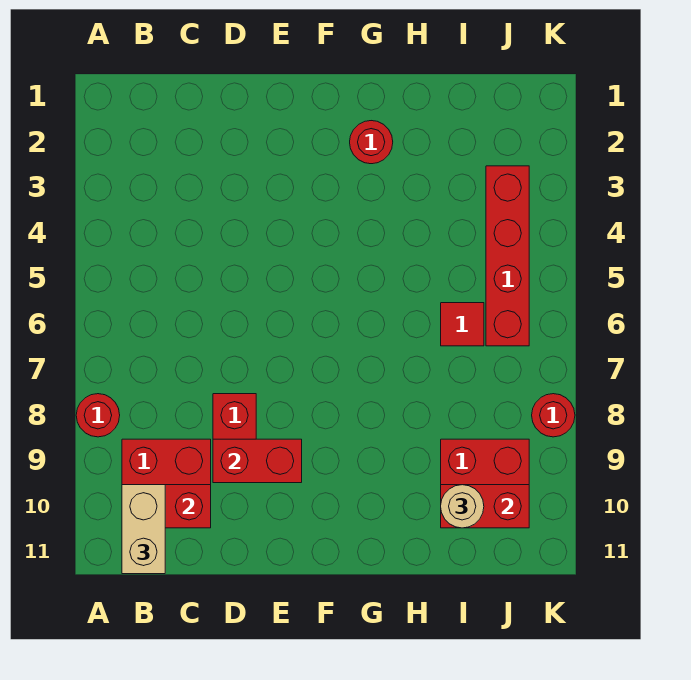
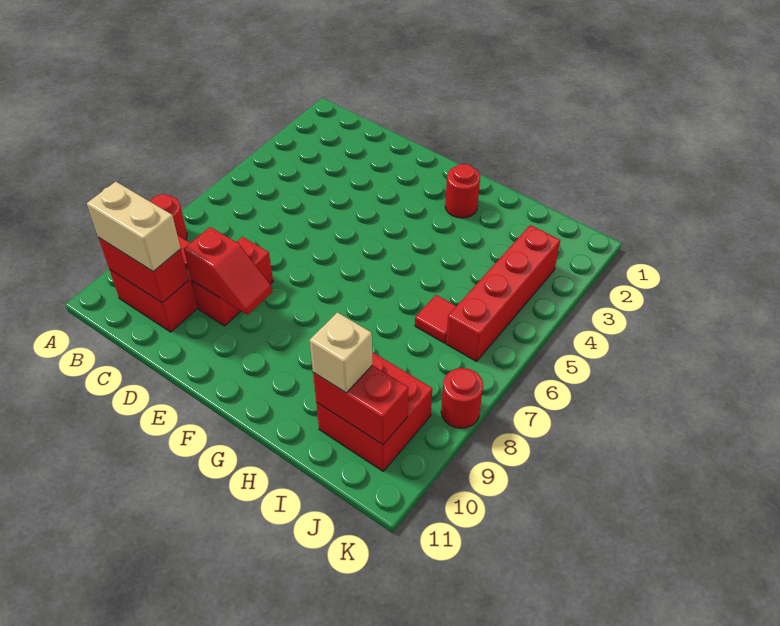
tan 1x2 brick [122,485,165,574] -> tan 1x2 brick turned to [87,182,181,271]
red 1x2 brick [213,439,302,483] -> red 1x2 slope [184,227,273,315]
tan 1x1 round brick [441,485,484,528] -> tan 1x1 brick [310,312,373,393]

